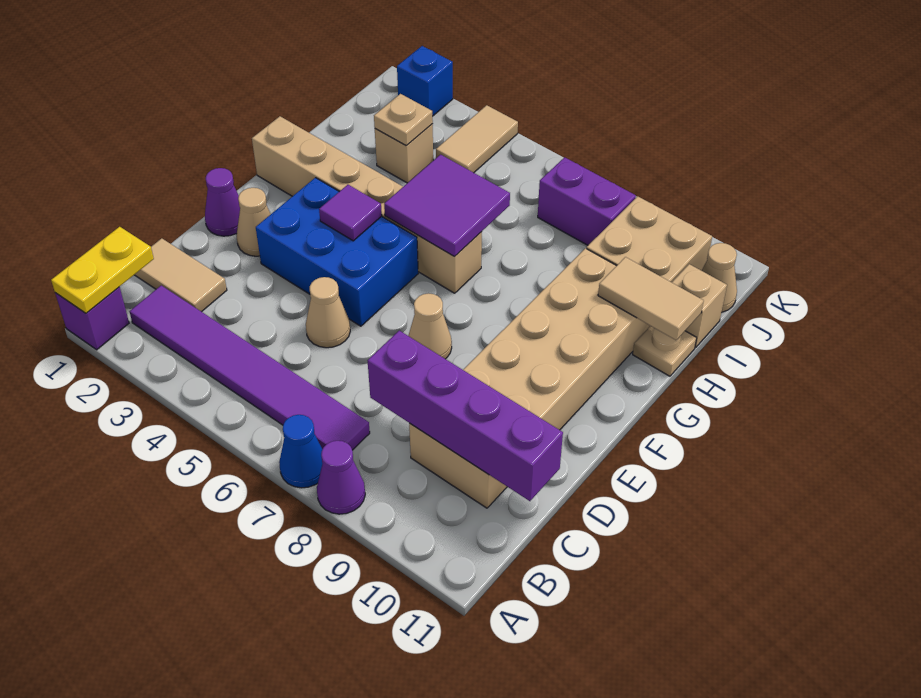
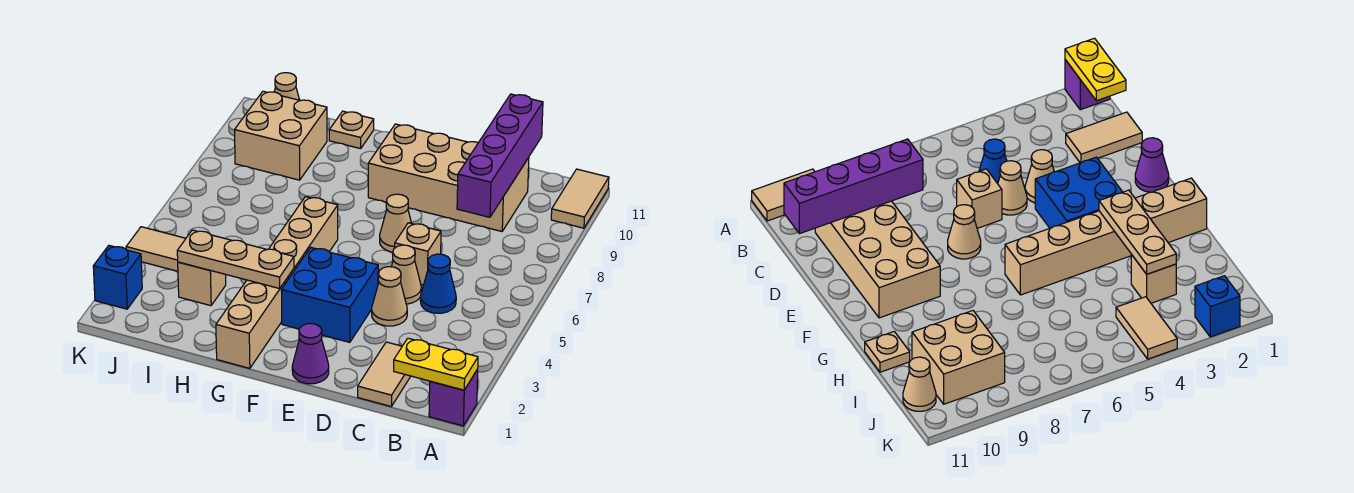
blue 1x1 cone [279,415,323,488] -> blue 1x1 cone moved to [420,254,456,313]
purple 1x1 cone [317,441,365,514] -> none
purple 1x6 tile [130,285,370,450] -> none
tan 2x6 brick [409,248,650,508] -> tan 2x4 brick [368,124,529,231]
tan 1x1 cone [237,188,271,256] -> tan 1x1 cone moved to [372,267,407,326]
blue 2x3 brick [256,178,418,326] -> blue 2x2 brick [281,247,378,342]
purple 1x1 tile [319,185,382,241] -> none
purple 2x2 tile [384,155,510,256] -> none
tan 1x2 tile [598,257,704,340] -> tan 1x2 tile moved to [551,169,609,228]
tan 1x1 plate [374,94,433,146] -> tan 1x3 plate [177,230,294,289]
tan 1x1 brick [672,264,727,348] -> tan 1x1 brick moved to [395,223,441,285]
purple 1x2 brick [538,157,636,245] -> none

